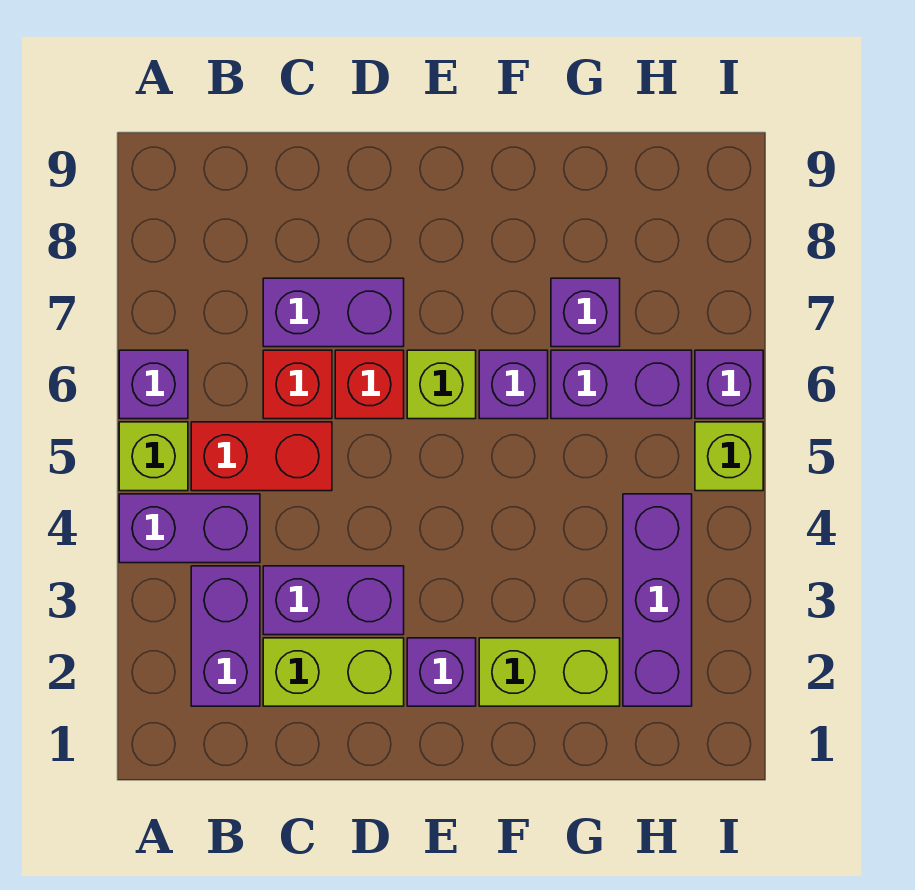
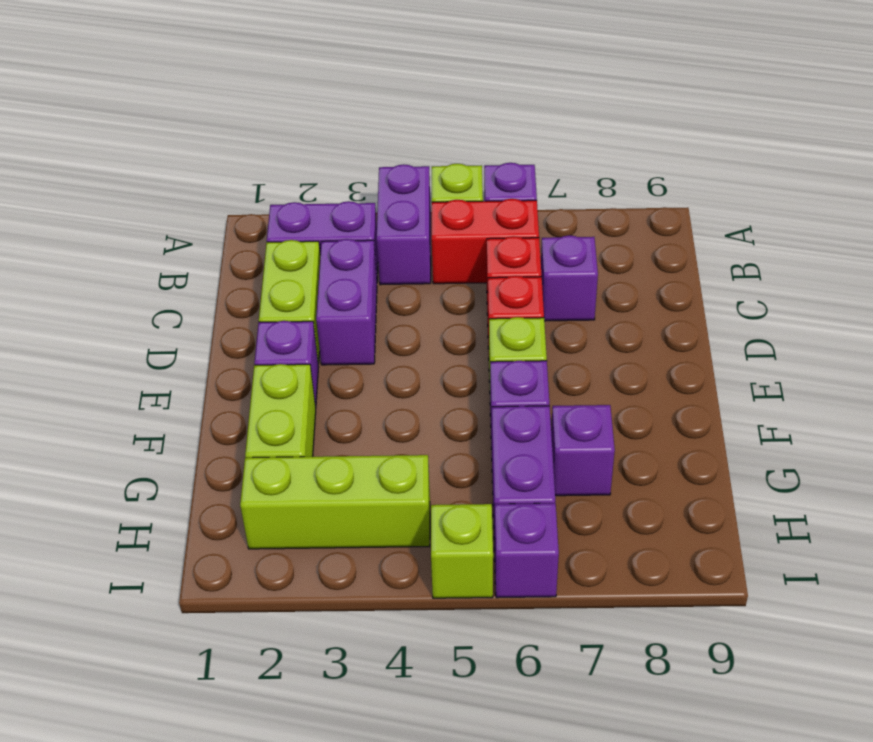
red 1x2 brick [191,422,332,491] -> red 1x2 brick turned to [432,199,539,284]
purple 1x2 brick [263,278,404,347] -> purple 1x1 brick [541,235,598,321]
purple 1x3 brick [623,494,692,706] -> lime 1x3 brick [240,455,430,549]

